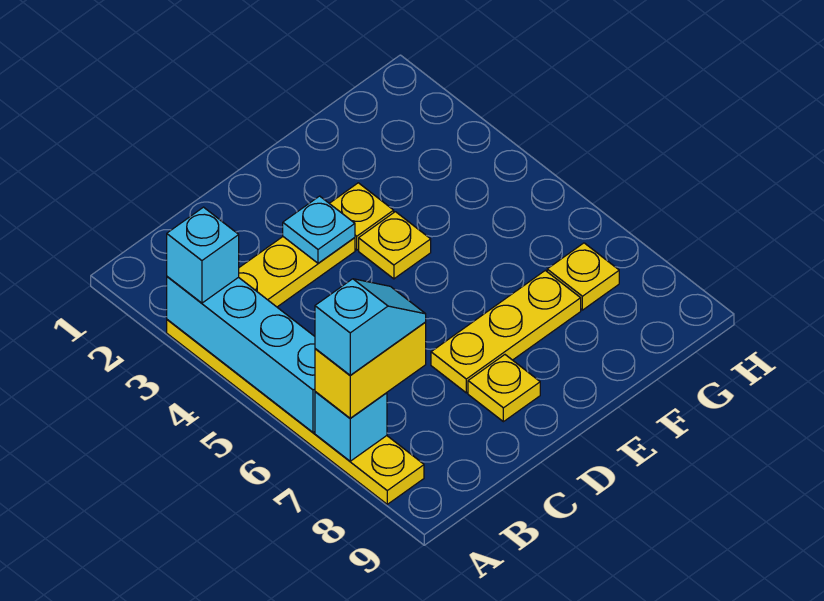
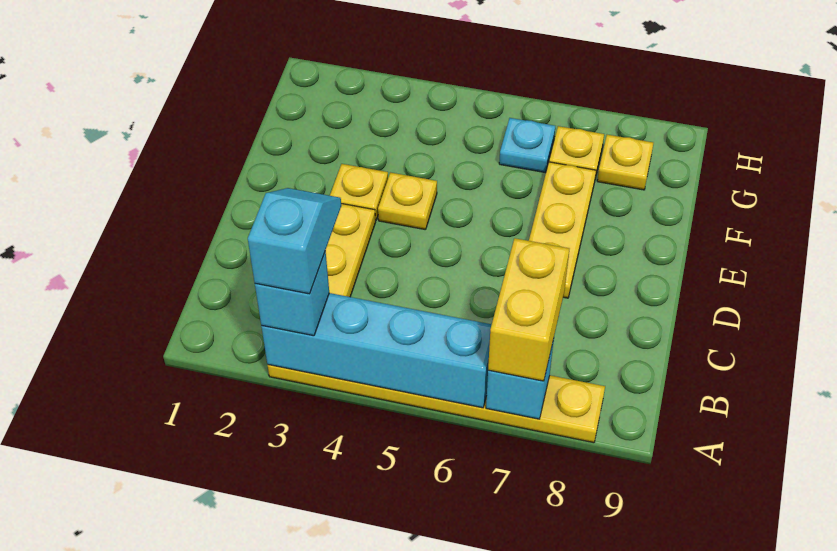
cyan 1x2 slope [315,279,426,375] -> cyan 1x2 slope moved to [248,188,341,294]
cyan 1x1 plate [283,196,355,263] -> cyan 1x1 plate moved to [499,118,555,172]
yellow 1x1 plate [468,355,540,422] -> yellow 1x1 plate moved to [597,135,653,190]

